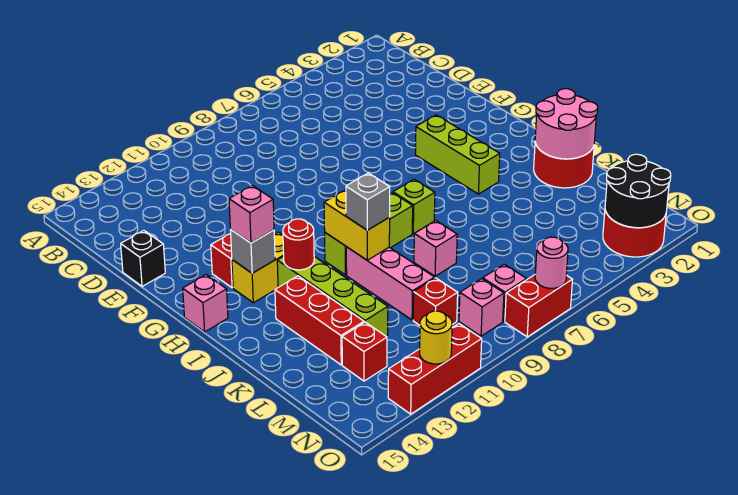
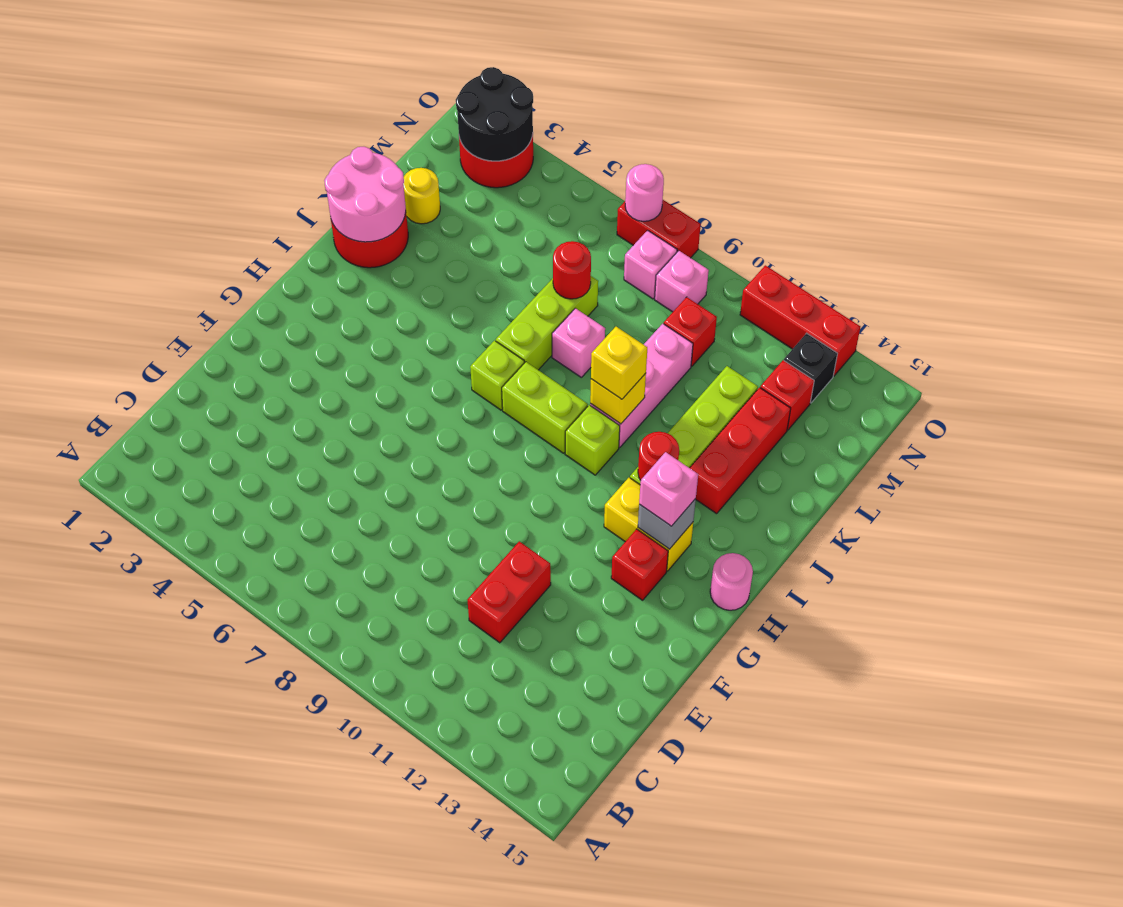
none -> red 1x2 brick [468,541,551,643]
black 1x1 brick [121,231,165,286] -> black 1x1 brick moved to [784,333,837,403]
lime 1x3 brick [415,115,500,194] -> lime 1x3 brick moved to [496,276,598,370]
pink 1x1 brick [183,275,228,332] -> pink 1x1 round brick [710,553,753,610]
yellow 1x2 brick [324,190,390,260] -> yellow 1x1 brick [590,373,646,424]
grey 1x1 brick [346,173,390,230] -> yellow 1x1 brick [591,327,647,399]
none -> red 1x1 round brick [553,241,591,299]
yellow 1x1 round brick [420,311,452,364] -> yellow 1x1 round brick moved to [403,168,440,224]

